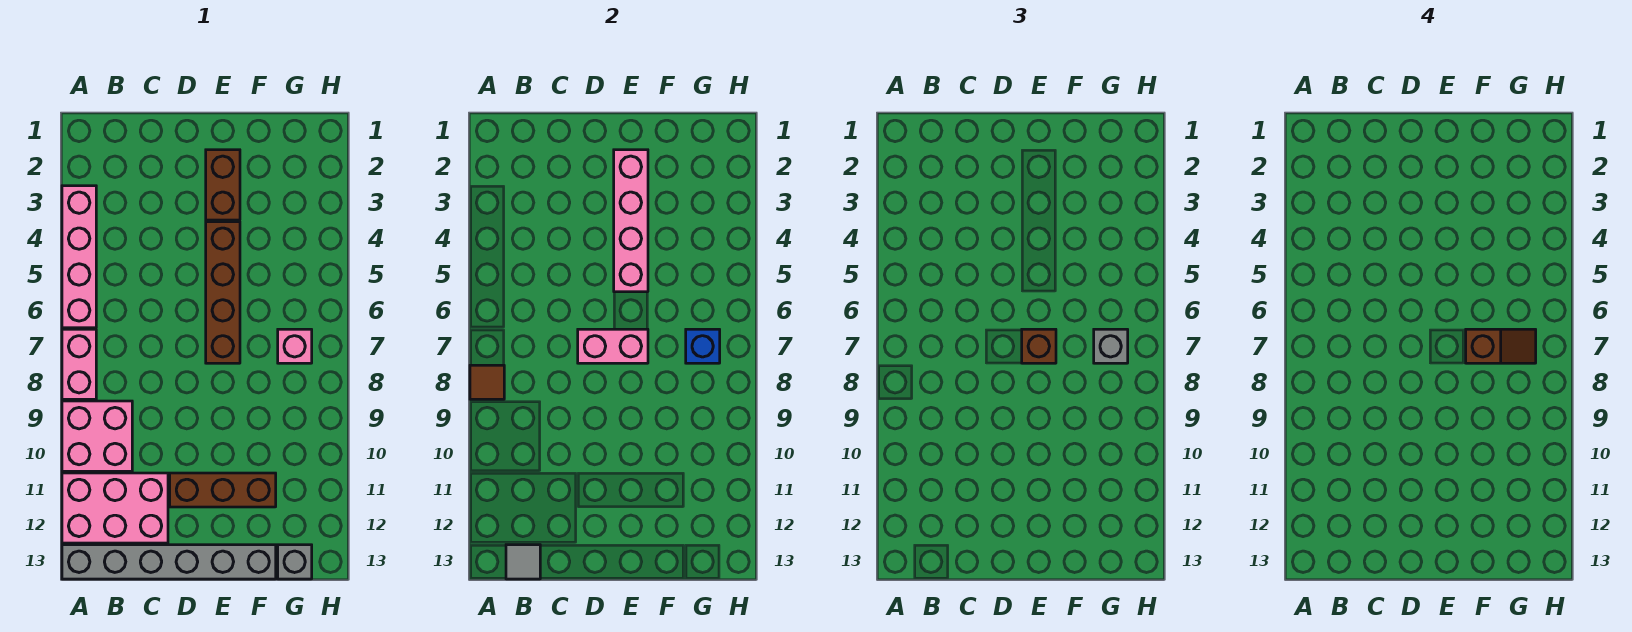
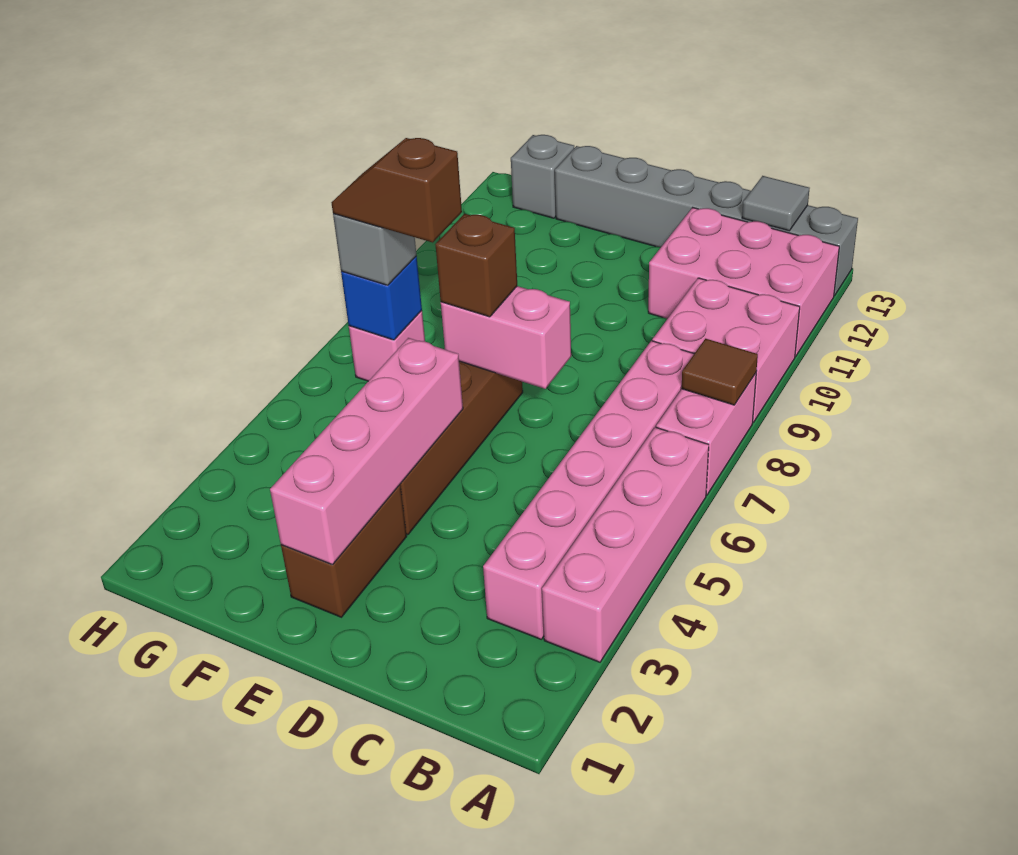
none -> pink 1x6 brick [483,341,694,639]
brown 1x3 brick [170,473,276,507] -> none

